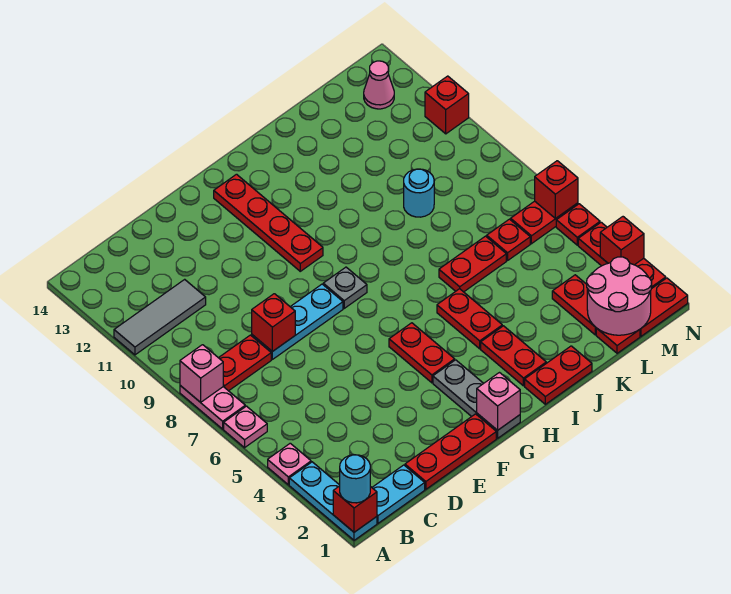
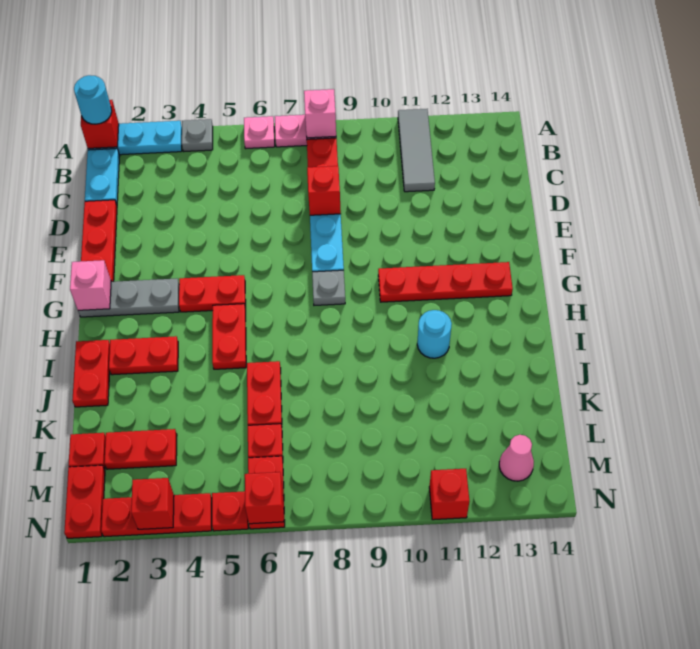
pink 1x1 plate [268,443,311,485] -> grey 1x1 plate [182,119,213,152]
red 1x2 plate [437,289,502,349] -> red 1x2 plate turned to [212,304,246,369]
cyan 1x1 round brick [404,169,434,217] -> cyan 1x1 round brick moved to [417,310,452,358]
pink 2x2 round brick [587,257,652,335] -> none

